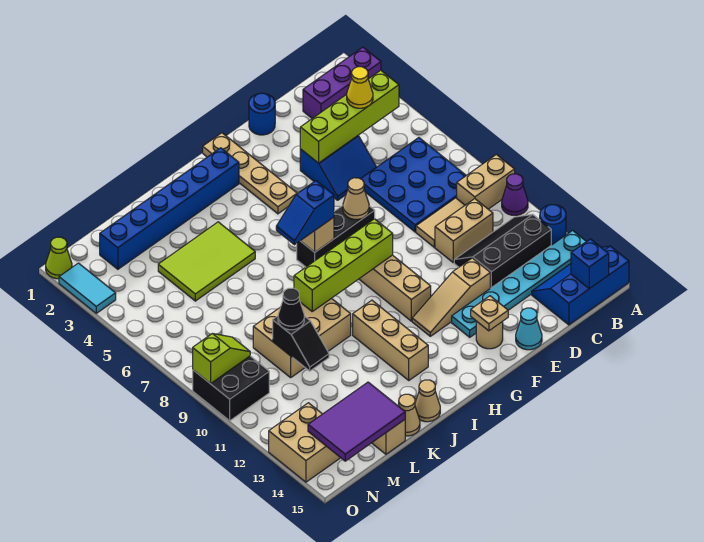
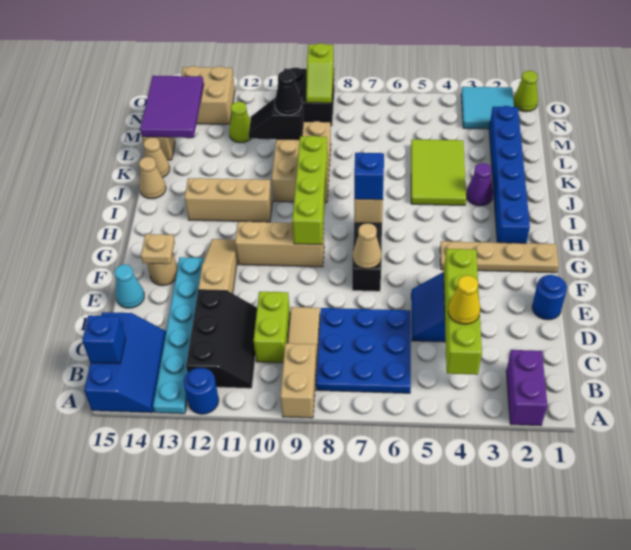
purple 1x3 brick [303,47,381,118] -> purple 1x2 brick [506,350,547,426]
purple 1x1 cone [502,174,528,216] -> purple 1x1 cone moved to [466,163,493,206]
tan 1x2 brick [435,199,493,262] -> lime 1x2 brick [254,292,290,363]
none -> lime 1x1 cone [229,102,251,143]
cyan 1x2 tile [59,263,116,313] -> cyan 2x2 tile [461,87,514,129]

